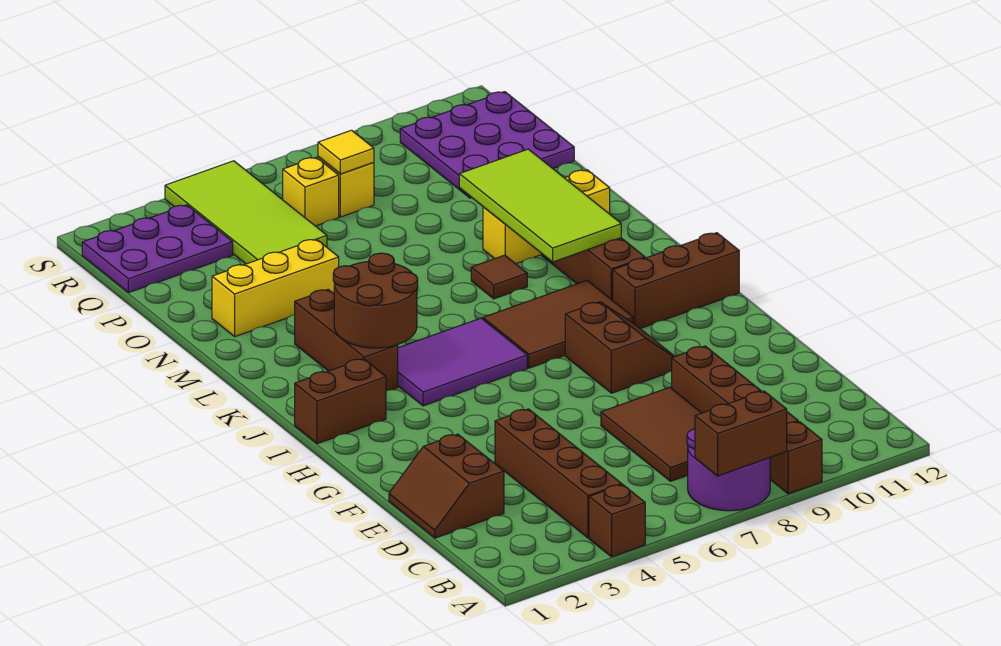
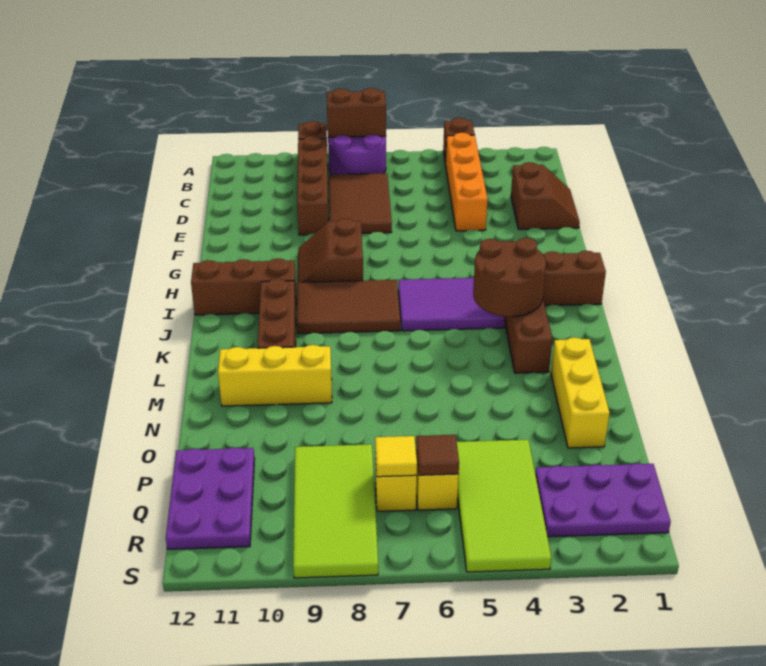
brown 1x4 brick [495,409,622,538] -> orange 1x4 brick [446,133,488,231]
lime 2x4 tile [459,149,621,262] -> lime 2x4 tile moved to [293,444,378,578]
brown 1x1 tile [471,255,527,299] -> brown 1x1 tile moved to [416,435,459,475]
yellow 1x3 brick [212,239,339,337] -> yellow 1x3 brick turned to [551,338,610,448]
purple 3x3 plate [400,92,574,198] -> purple 2x3 plate [166,447,255,549]

